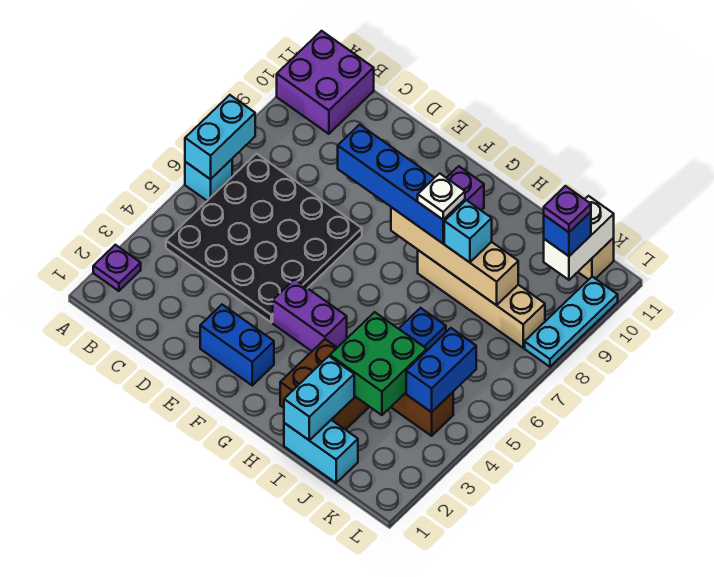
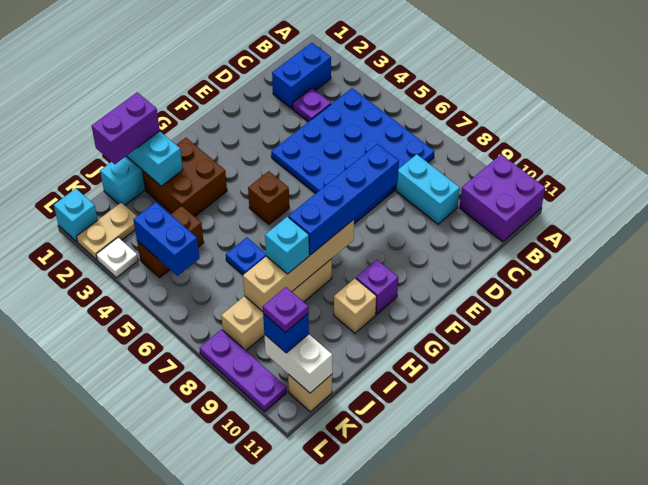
purple 1x1 plate [93,245,141,291] -> purple 1x1 plate moved to [293,88,331,122]
cyan 1x1 brick [185,159,232,201] -> cyan 1x1 brick moved to [54,189,98,242]
cyan 1x2 brick [185,95,255,179] -> cyan 1x2 brick moved to [396,154,460,224]
black 4x4 plate [166,154,362,323] -> blue 4x4 plate [271,88,435,224]
blue 1x2 brick [200,305,274,385] -> blue 1x2 brick moved to [272,43,331,109]
purple 1x2 brick [273,279,347,351] -> purple 1x2 brick moved to [92,92,160,164]
none -> brown 1x1 brick [248,171,289,224]
white 1x1 plate [418,173,465,220] -> white 1x1 plate moved to [96,238,138,278]
none -> tan 1x1 brick [334,278,377,333]
green 2x2 brick [330,312,427,415] -> none
none -> tan 1x2 plate [77,203,137,260]
cyan 1x3 plate [525,277,618,367] -> purple 1x3 plate [200,329,287,412]

